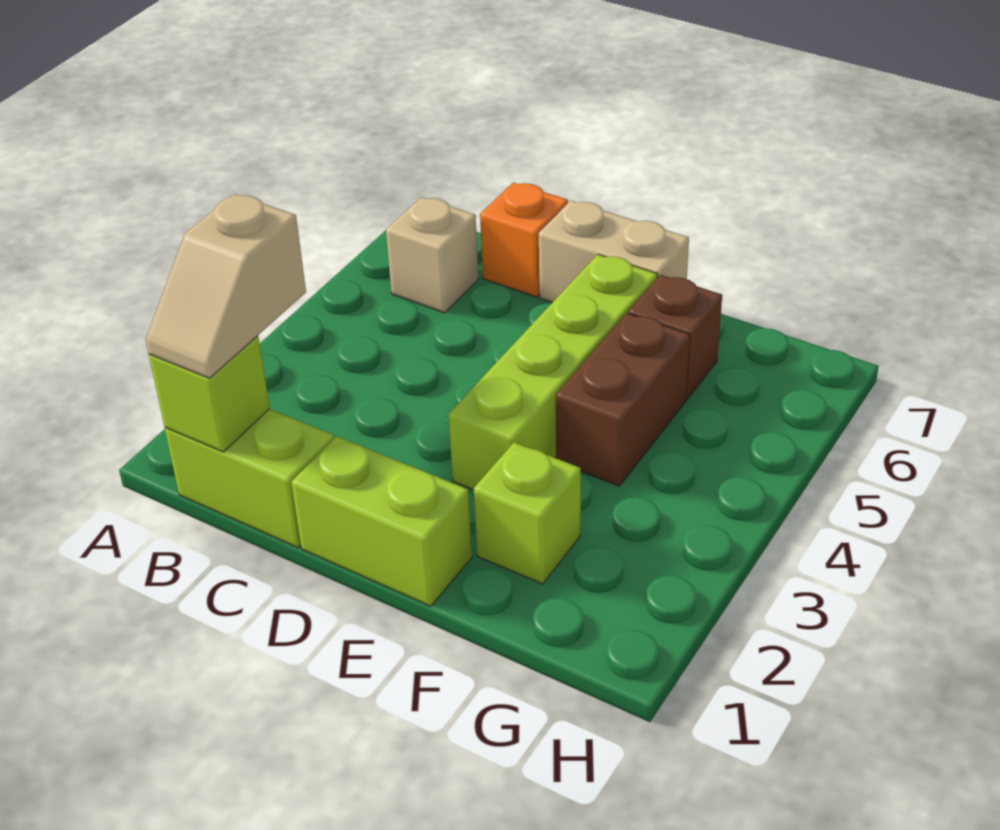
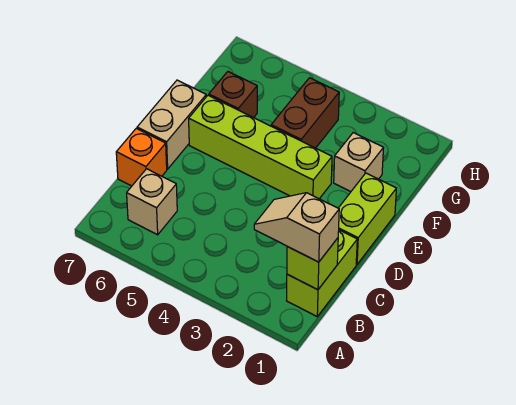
tan 1x2 slope [146,194,306,378] -> tan 1x2 slope turned to [254,193,339,262]
lime 1x1 brick [474,442,581,584] -> tan 1x1 brick [334,133,383,192]
brown 1x2 brick [556,313,690,486] -> brown 1x2 brick turned to [271,78,339,148]

